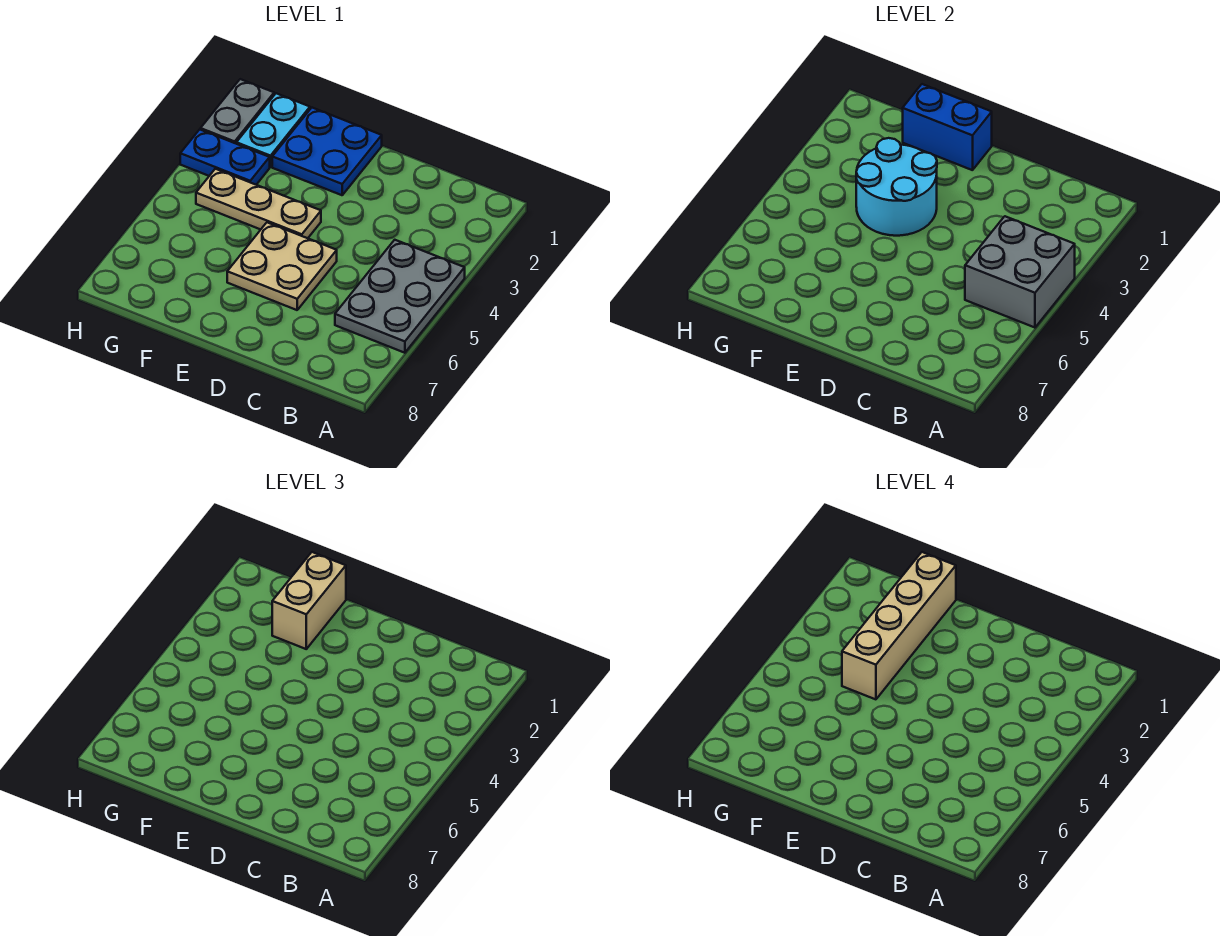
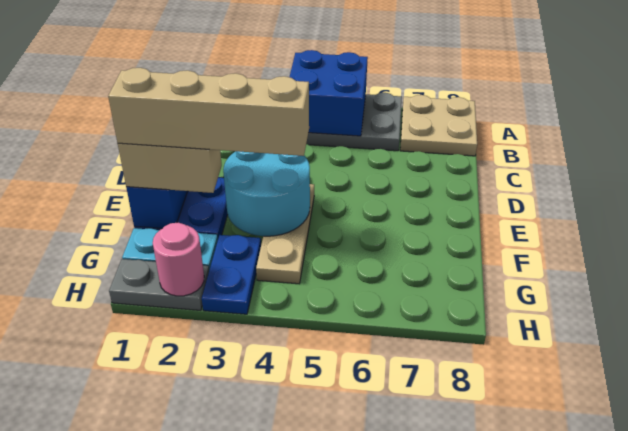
grey 2x2 brick [965,216,1075,328] -> blue 2x2 brick [290,50,368,136]
tan 2x2 plate [227,222,337,310] -> tan 2x2 plate moved to [400,95,477,156]
none -> pink 1x1 round brick [153,223,204,296]

